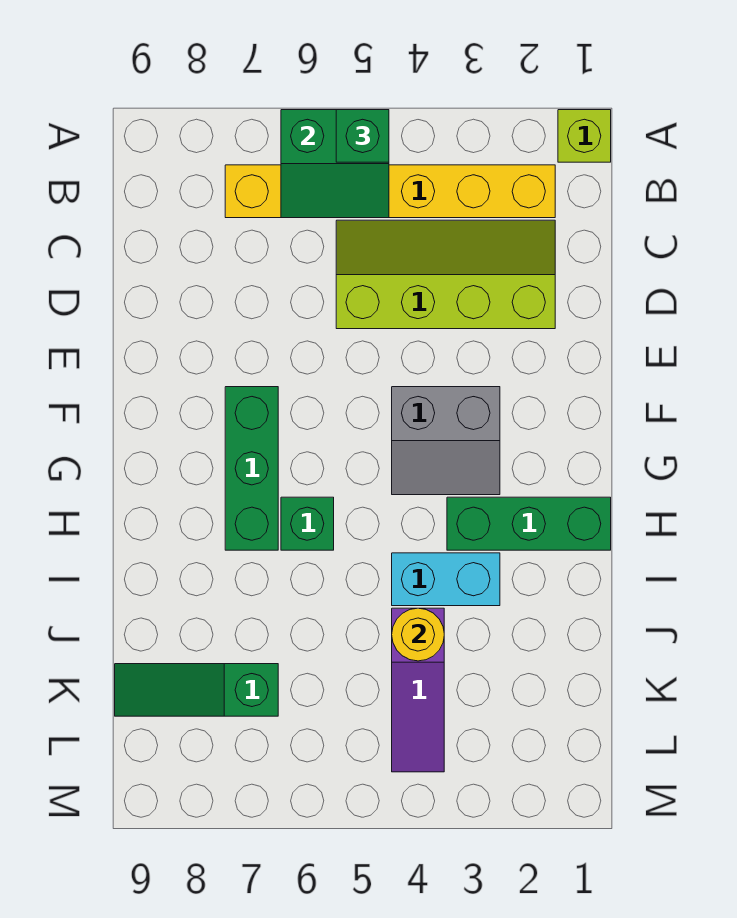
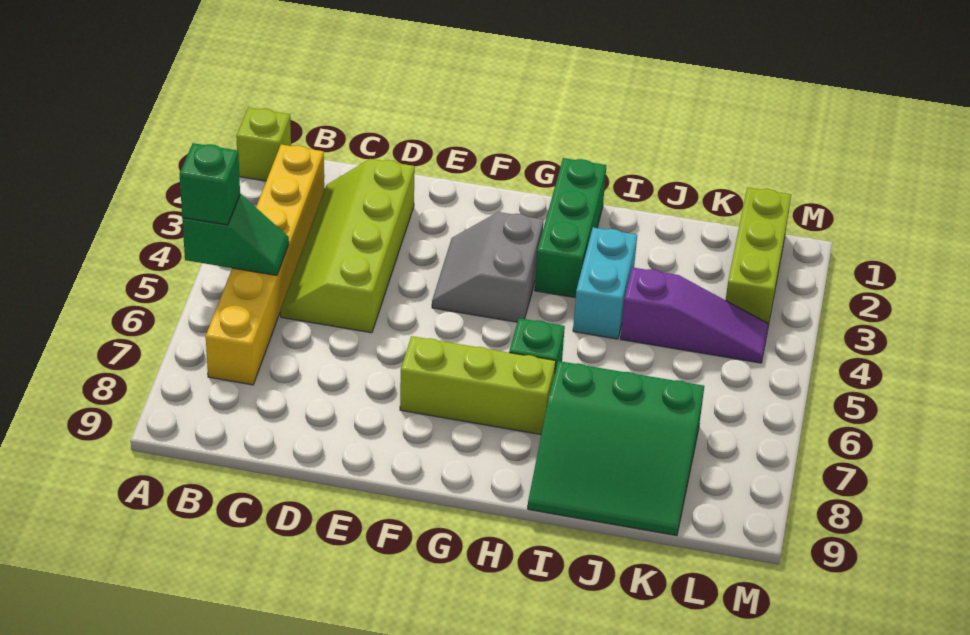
green 2x2 slope [281,110,389,218] -> green 1x2 slope [182,195,289,276]
grey 2x2 slope [392,387,500,495] -> grey 2x2 slope turned to [432,212,543,322]
green 1x3 brick [225,387,278,550] -> lime 1x3 brick [400,336,556,435]
yellow 1x1 round brick [392,608,444,661] -> none
green 1x3 slope [115,664,278,716] -> green 3x3 slope [528,361,704,536]
none -> lime 1x3 brick [726,188,791,324]

